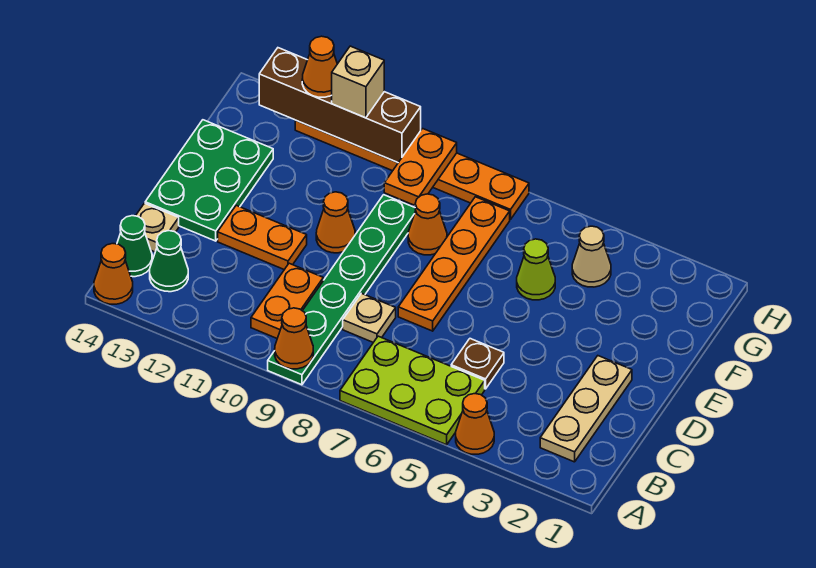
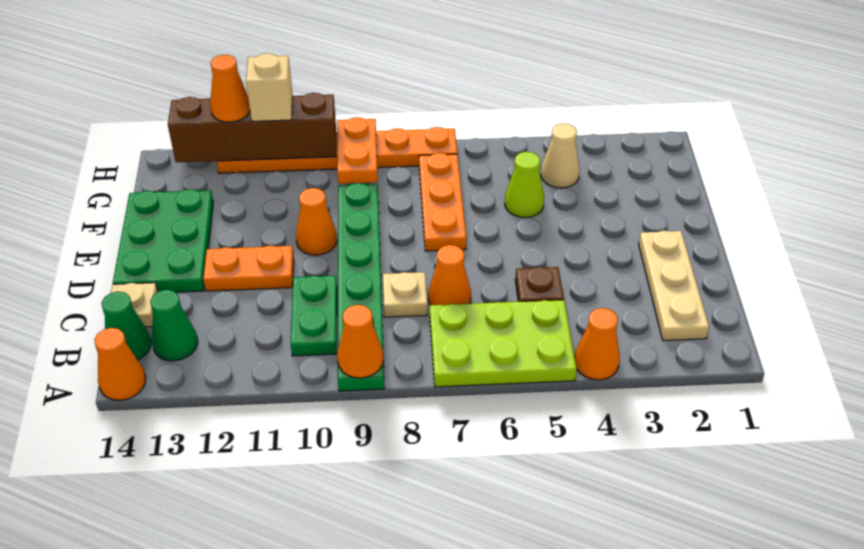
orange 1x2 plate [251,263,323,338] -> green 1x2 plate [291,276,337,356]
orange 1x4 plate [398,197,510,331] -> orange 1x3 plate [419,153,466,251]
orange 1x1 cone [408,194,447,255] -> orange 1x1 cone moved to [429,245,471,305]

